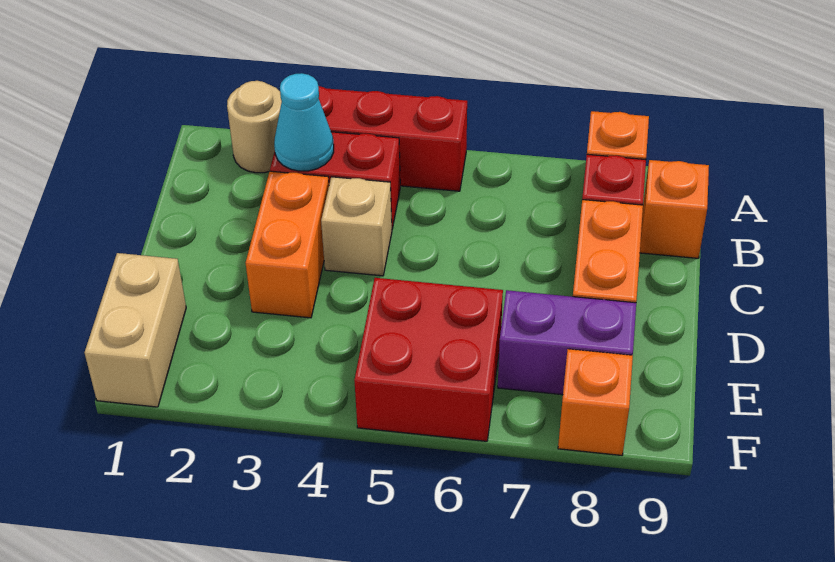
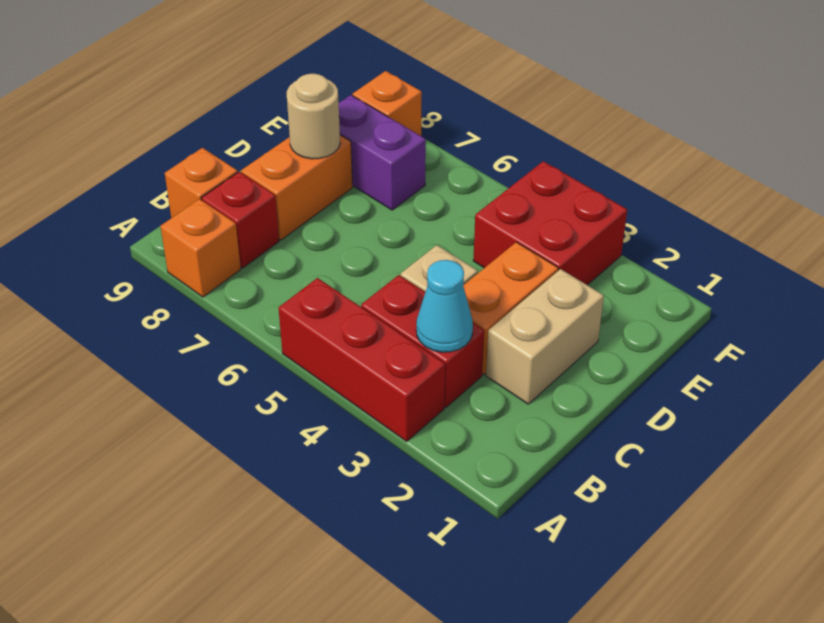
tan 1x1 round brick [227,81,282,173] -> tan 1x1 round brick moved to [287,74,340,159]
tan 1x2 brick [85,253,186,407] -> tan 1x2 brick moved to [486,269,604,404]
red 2x2 brick [354,278,503,441] -> red 2x2 brick moved to [473,161,627,285]

